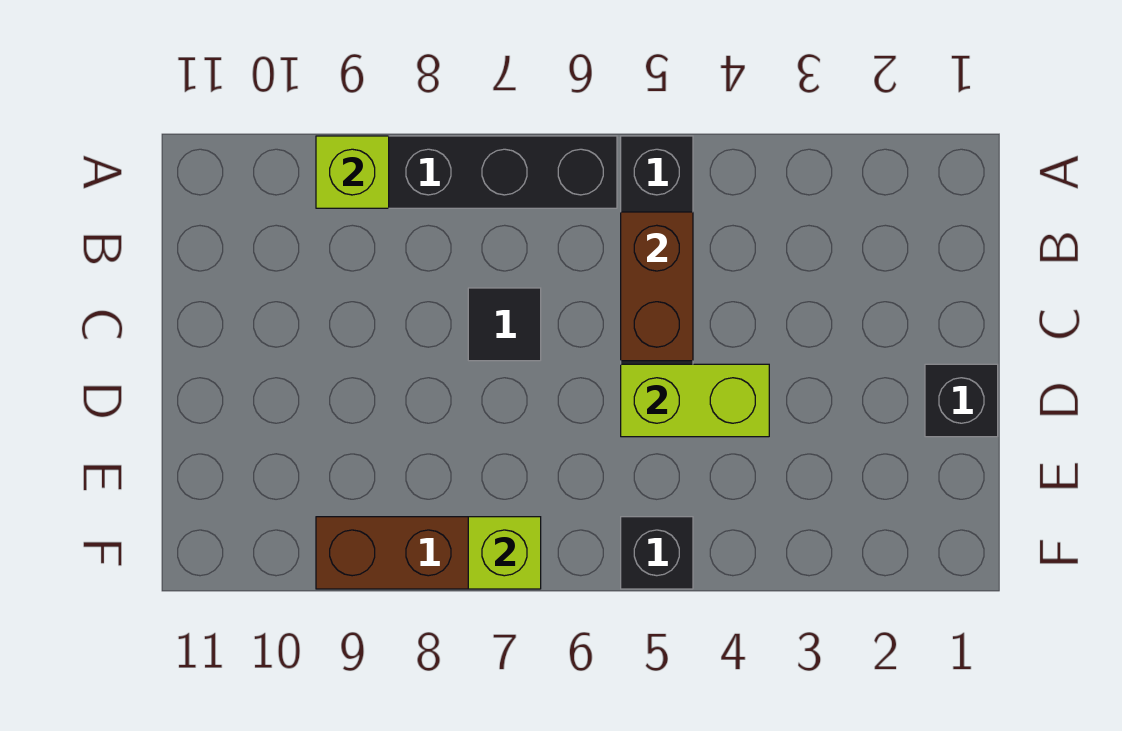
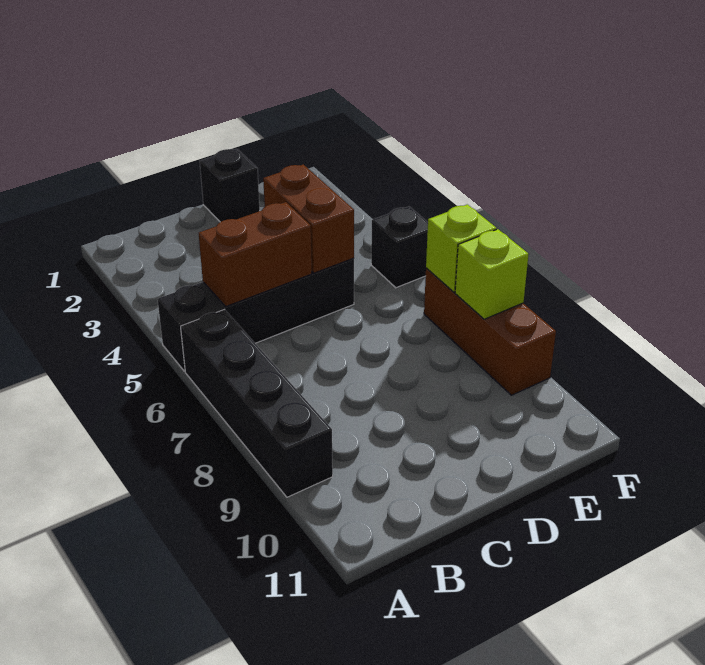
lime 1x1 brick [316,136,389,208] -> lime 1x1 brick moved to [455,229,529,319]
black 1x1 tile [468,288,541,361] -> none
lime 1x2 brick [621,364,769,437] -> brown 1x2 brick [263,164,354,273]

